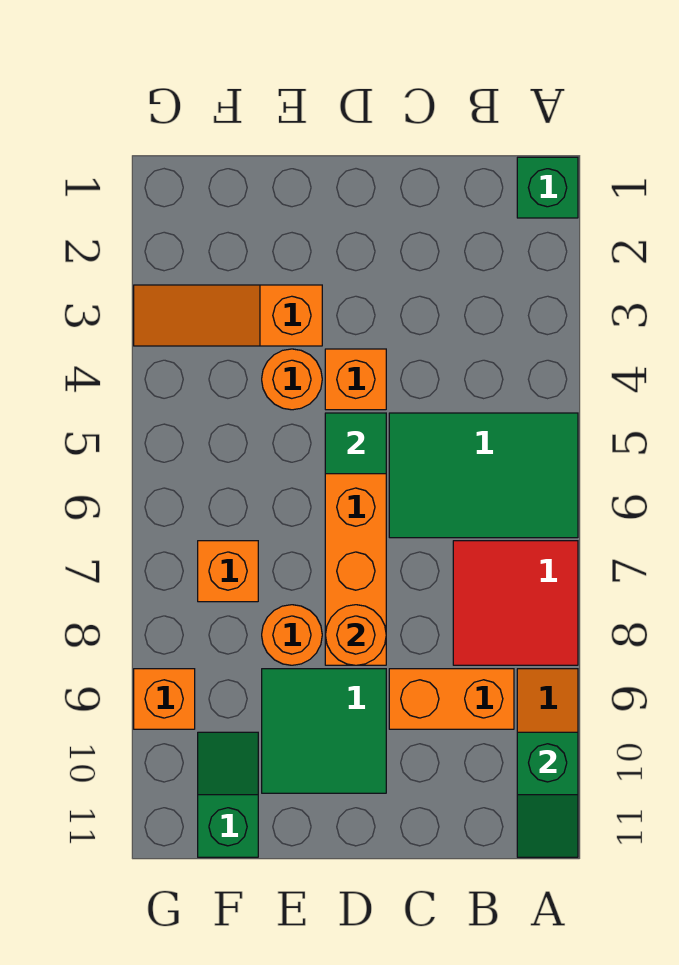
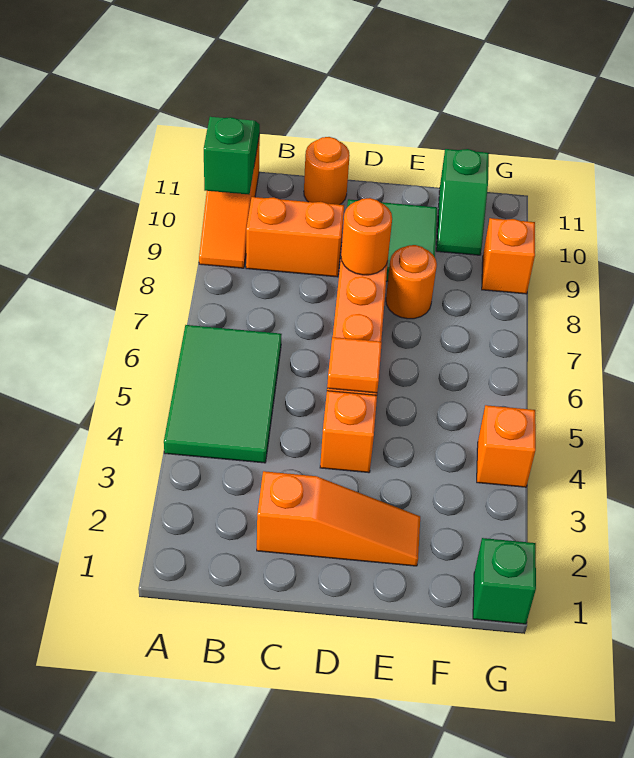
green 1x1 brick [517,157,578,218] -> green 1x1 brick moved to [473,538,536,624]
green 2x3 tile [389,413,578,538] -> green 2x3 tile turned to [164,325,282,463]
red 2x2 tile [453,541,578,665] -> none
green 1x1 tile [325,413,386,474] -> orange 1x1 tile [327,337,382,393]
orange 1x3 slope [134,285,322,346] -> orange 1x3 slope moved to [257,471,420,566]
orange 1x1 round brick [262,349,322,410] -> orange 1x1 round brick moved to [304,137,350,205]
orange 1x1 brick [198,541,258,602] -> orange 1x1 brick moved to [477,405,536,487]

